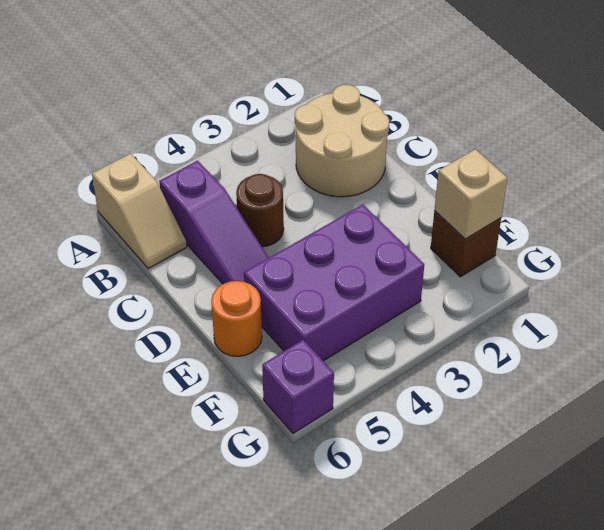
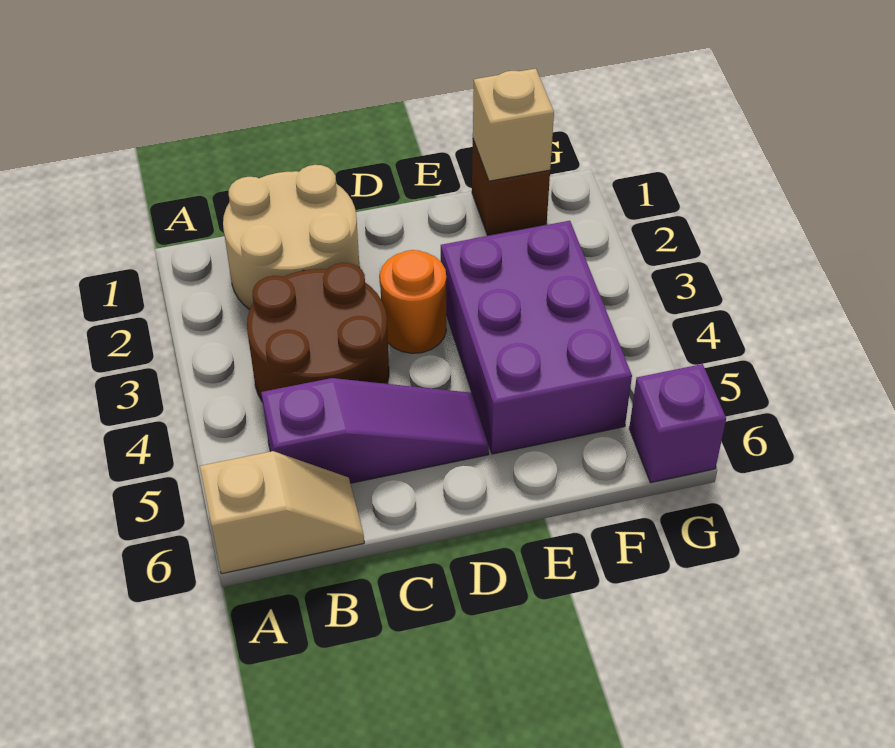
brown 1x1 round brick [236,174,284,247] -> brown 2x2 round brick [247,263,389,402]
orange 1x1 round brick [211,281,262,356] -> orange 1x1 round brick moved to [380,250,446,353]

